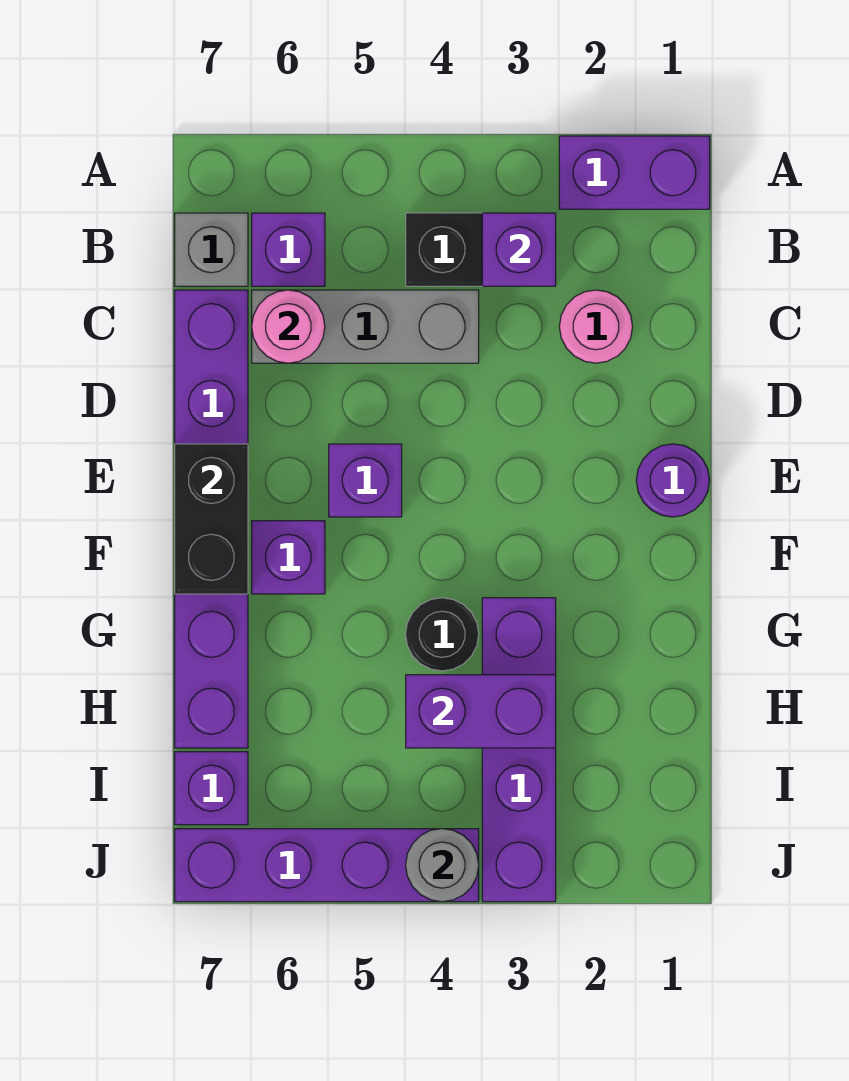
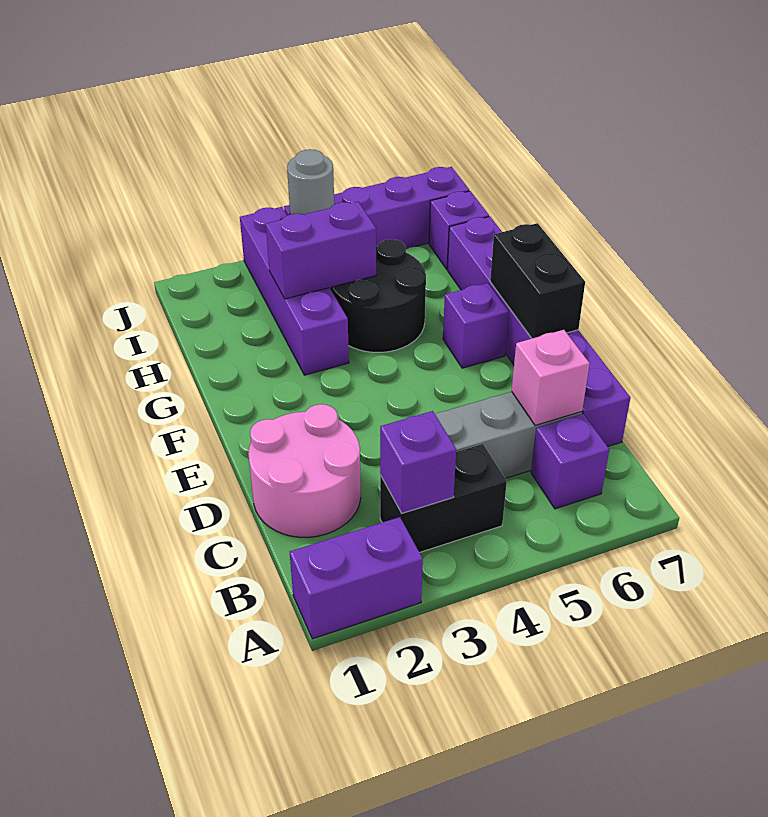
grey 1x1 brick [175,213,248,286] -> none
pink 1x1 round brick [559,290,633,363] -> pink 2x2 round brick [248,404,361,537]
pink 1x1 round brick [252,290,325,363] -> pink 1x1 brick [512,330,590,425]
purple 1x1 round brick [636,444,709,517] -> none
purple 1x1 brick [329,444,402,517] -> none
black 1x1 round brick [406,598,479,671] -> black 2x2 round brick [330,239,426,352]

